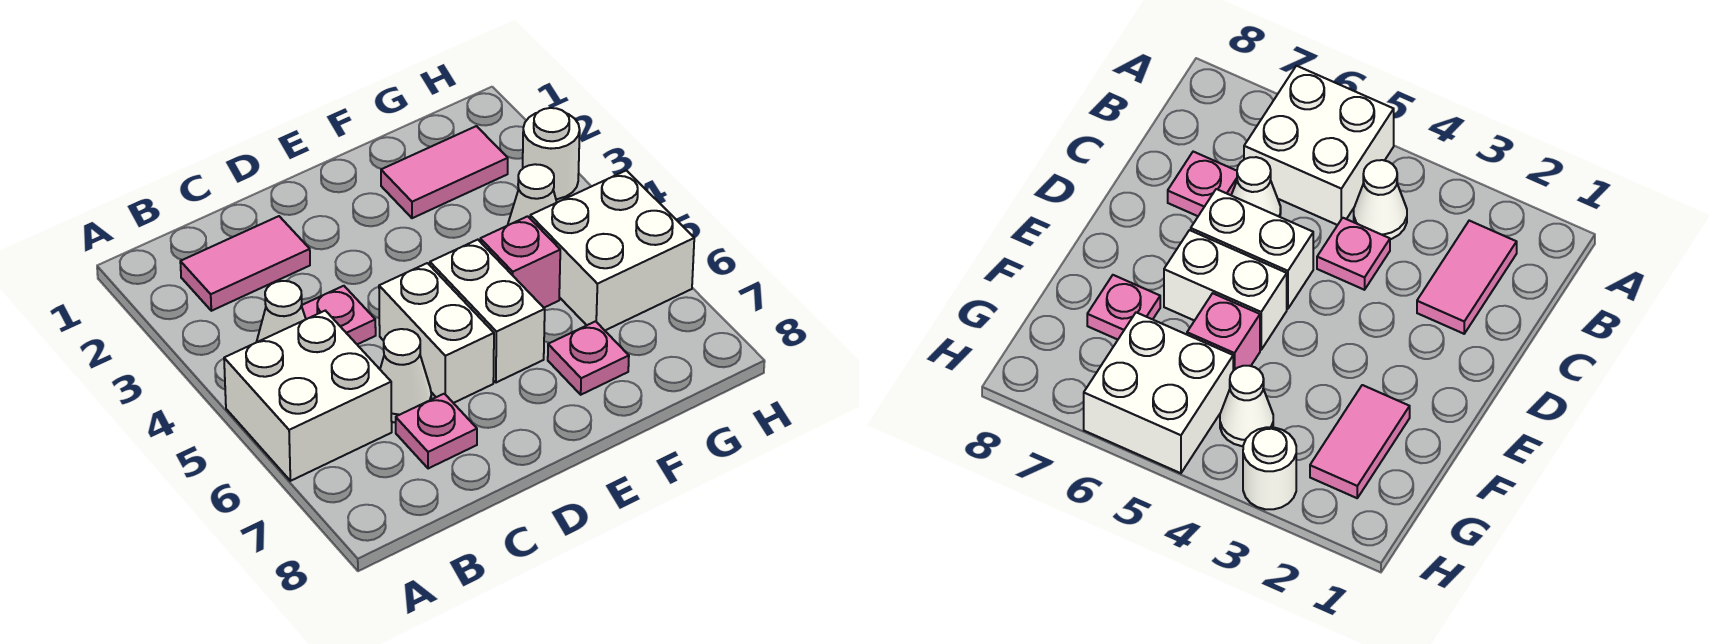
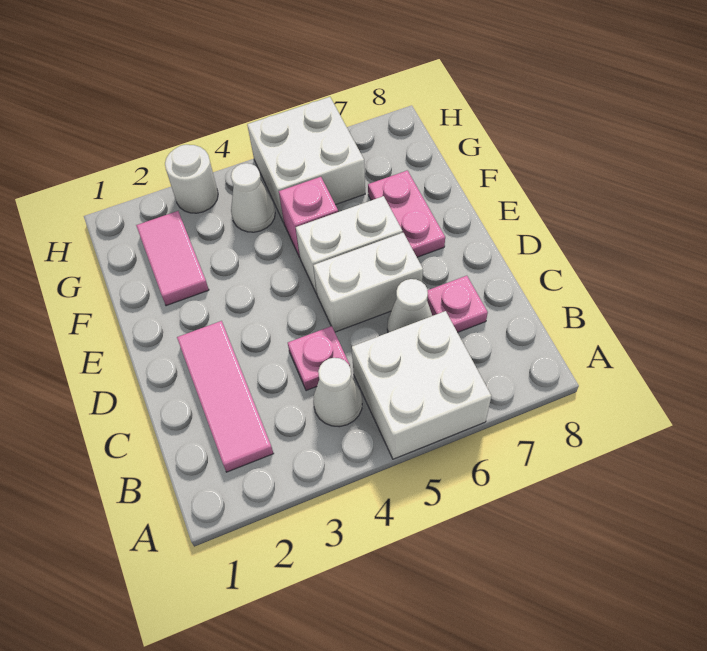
pink 1x2 tile [180,216,310,311] -> pink 1x3 tile [177,321,274,472]
pink 1x1 plate [548,321,629,395] -> pink 1x2 plate [368,170,445,257]

